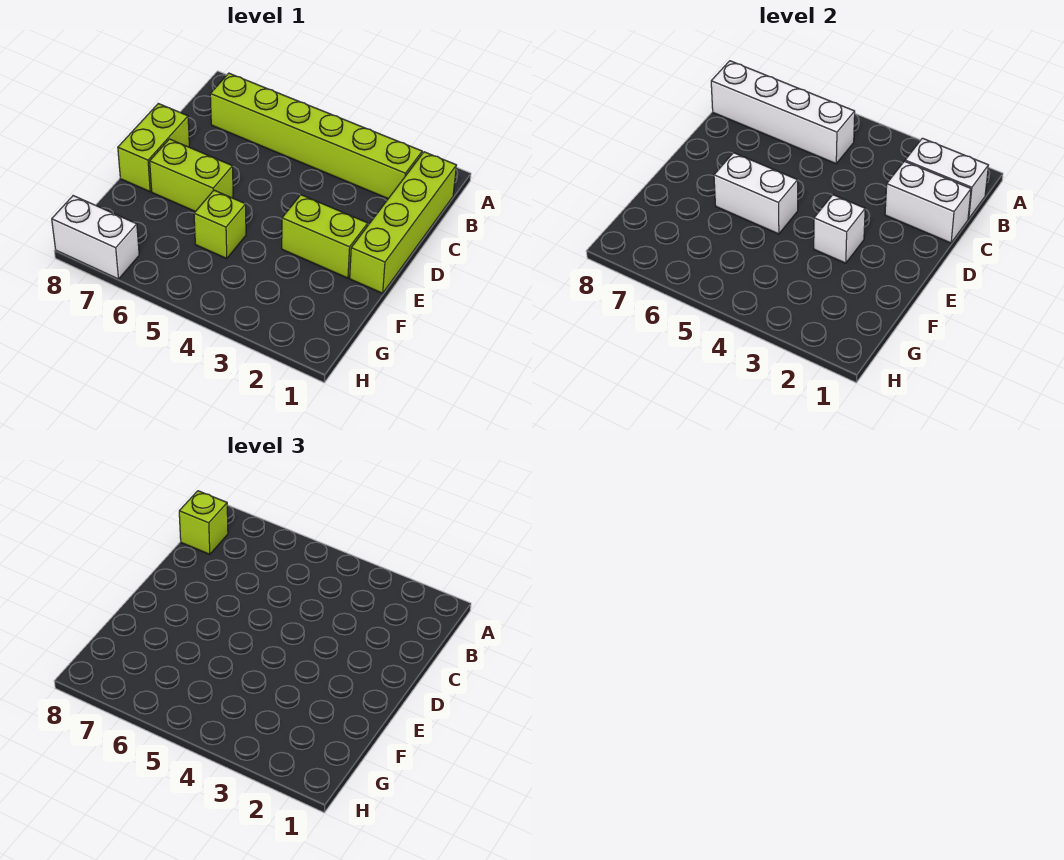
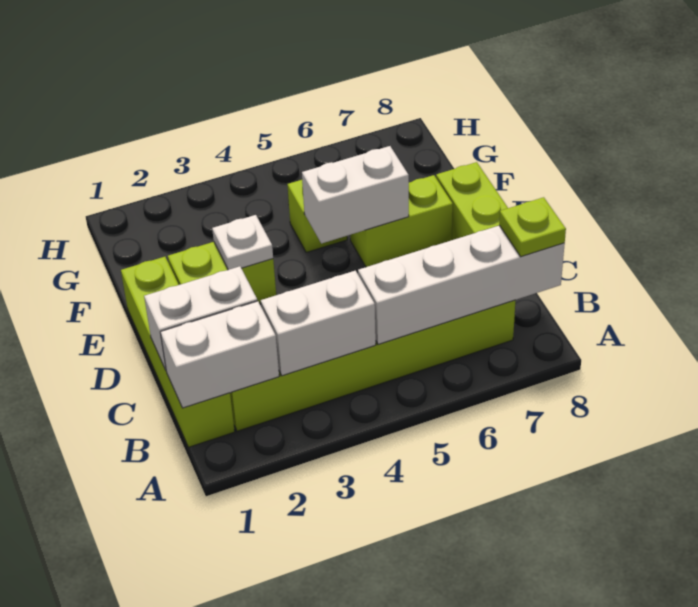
lime 1x1 brick [179,491,228,554] -> lime 1x1 plate [499,197,566,257]
white 1x1 brick [814,195,865,263] -> white 1x1 plate [212,215,273,270]
white 1x2 brick [52,196,139,279] -> white 1x2 brick moved to [261,271,376,376]

